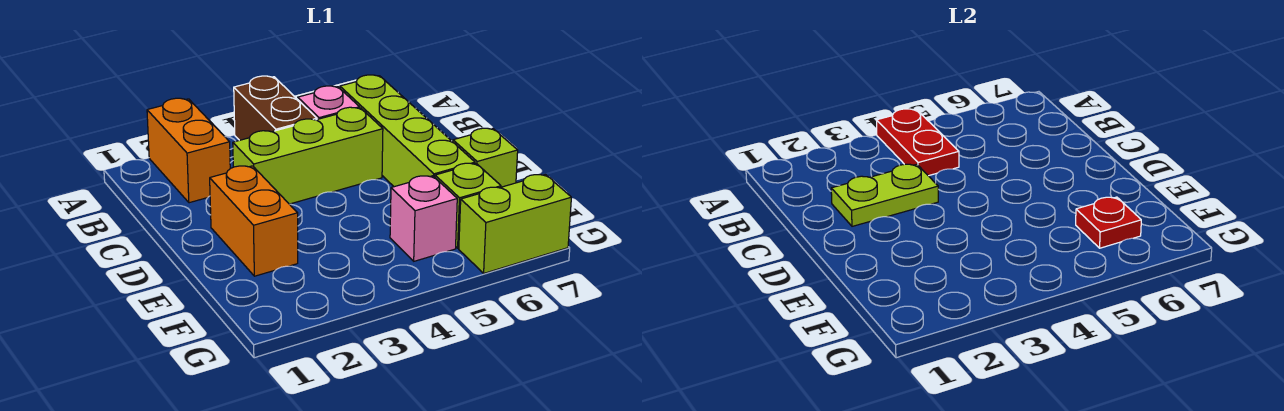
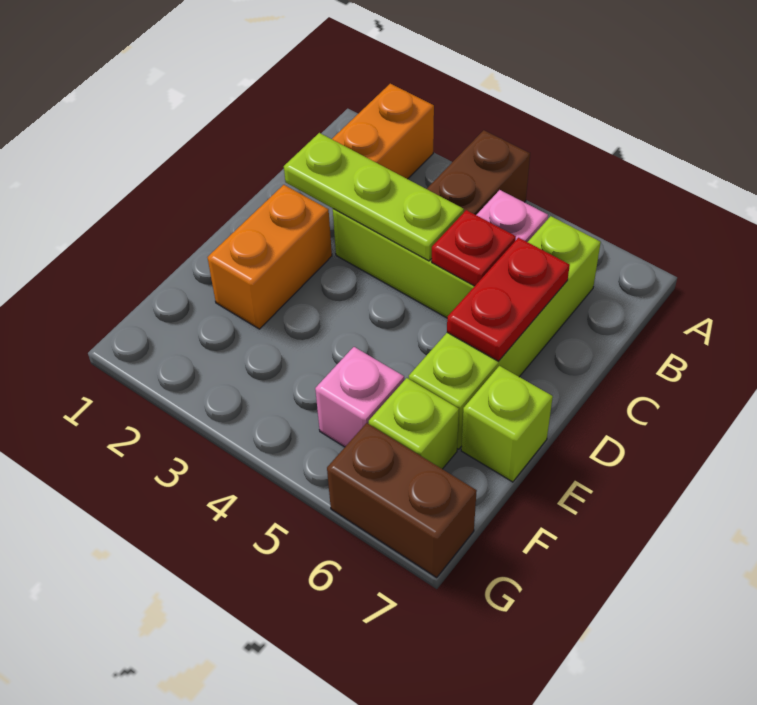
red 1x2 plate [876,109,959,176] -> red 1x2 plate moved to [447,238,570,361]
lime 1x2 plate [831,164,938,226] -> lime 1x3 plate [284,133,464,261]
red 1x1 plate [1076,197,1141,248] -> red 1x1 plate moved to [432,210,516,286]
lime 1x2 brick [459,174,571,273] -> brown 1x2 brick [327,423,477,577]

